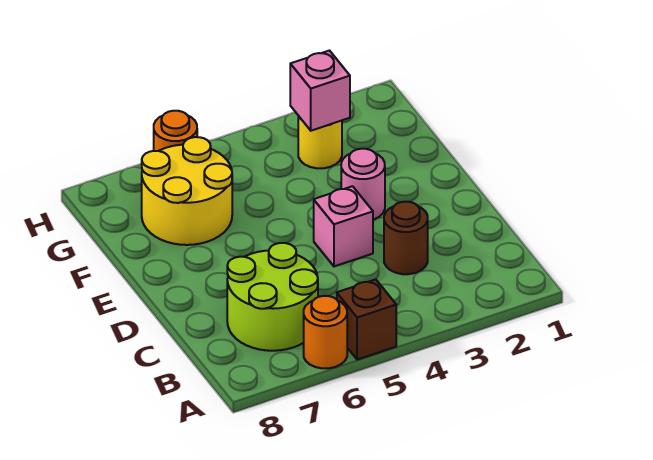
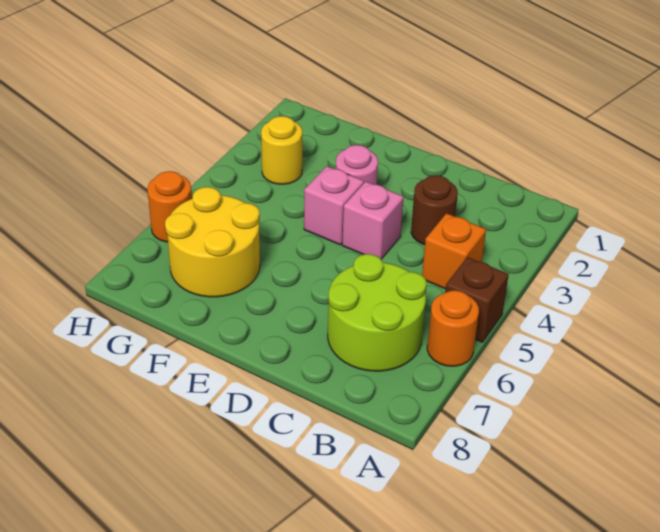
none -> orange 1x1 brick [422,213,486,289]
pink 1x1 brick [290,51,350,131] -> pink 1x1 brick moved to [304,166,364,245]

